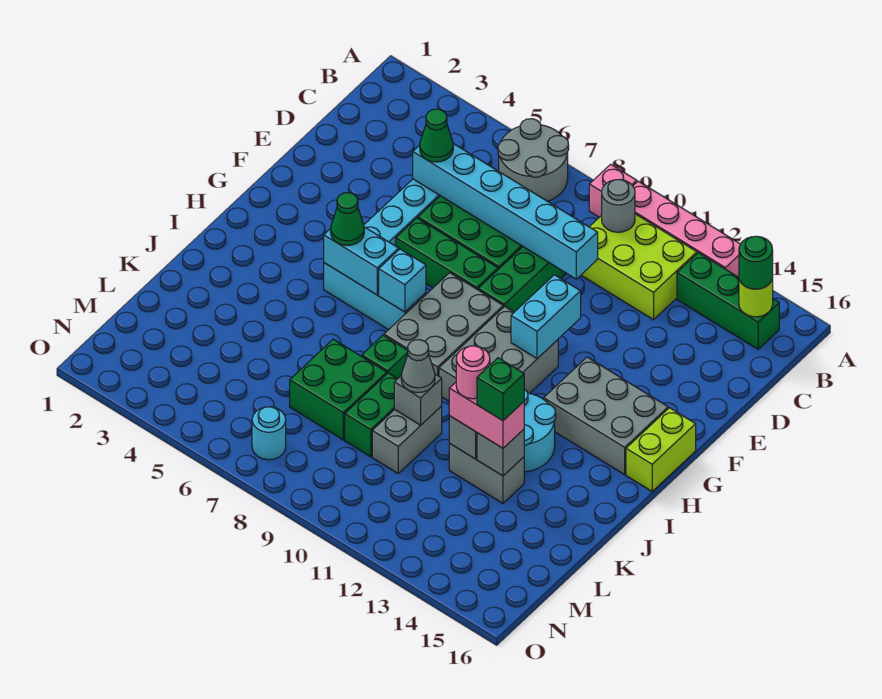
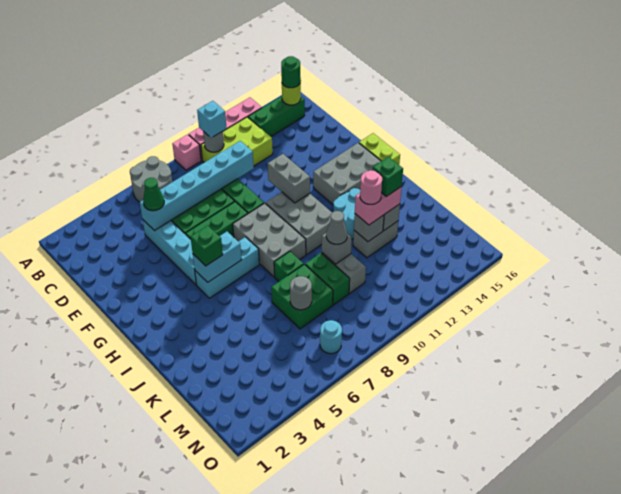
cyan 1x2 brick [511,275,581,358] -> grey 1x2 brick [268,154,310,203]
green 1x1 cone [331,193,364,246] -> green 1x1 brick [191,225,223,266]
cyan 1x1 brick [379,249,426,312] -> cyan 1x1 brick moved to [197,101,227,138]
none -> grey 1x1 round brick [290,276,312,310]

